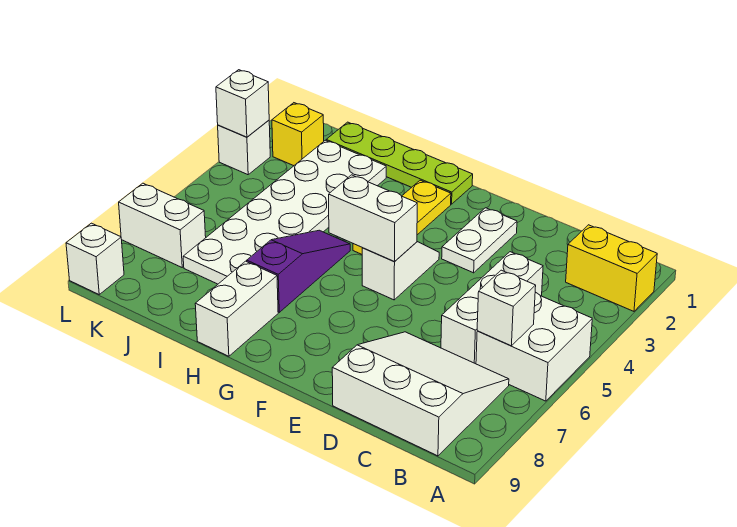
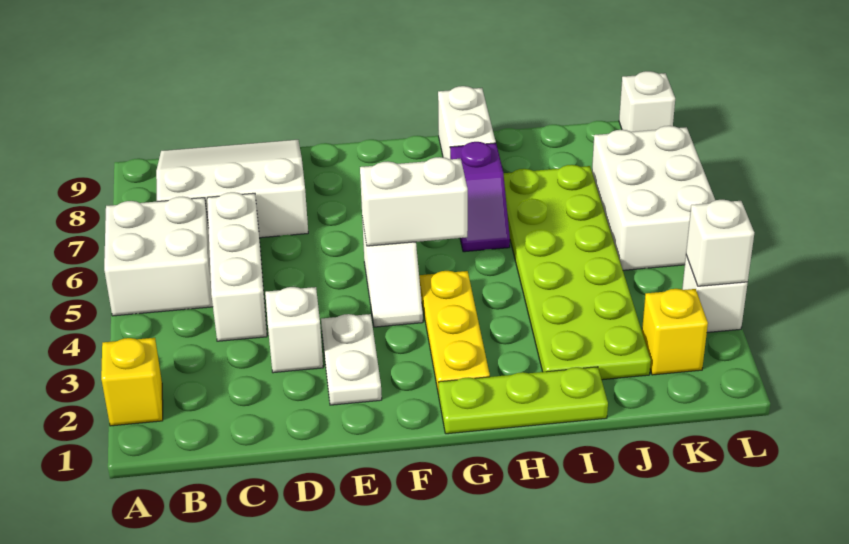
yellow 1x2 brick [566,225,657,311] -> yellow 1x1 brick [101,338,163,426]
white 1x1 brick [477,270,536,346] -> white 1x1 brick moved to [265,287,323,373]
white 3x3 slope [332,332,509,456] -> white 3x3 slope turned to [156,140,308,238]
lime 1x4 plate [326,122,473,204] -> lime 1x3 plate [439,367,608,434]
purple 1x3 slope [247,230,350,312] -> purple 1x2 slope [450,142,510,252]
white 2x6 plate [183,140,386,284] -> lime 2x6 plate [503,165,651,380]
white 1x2 brick [119,183,206,267] -> white 2x3 brick [592,126,715,270]

